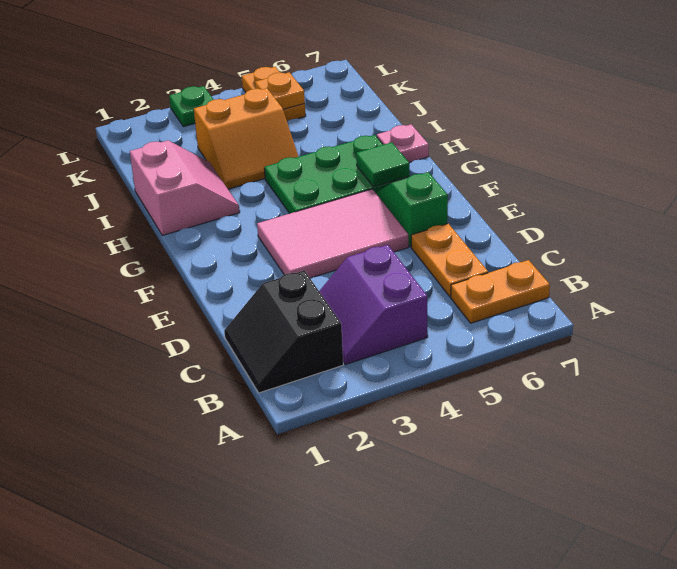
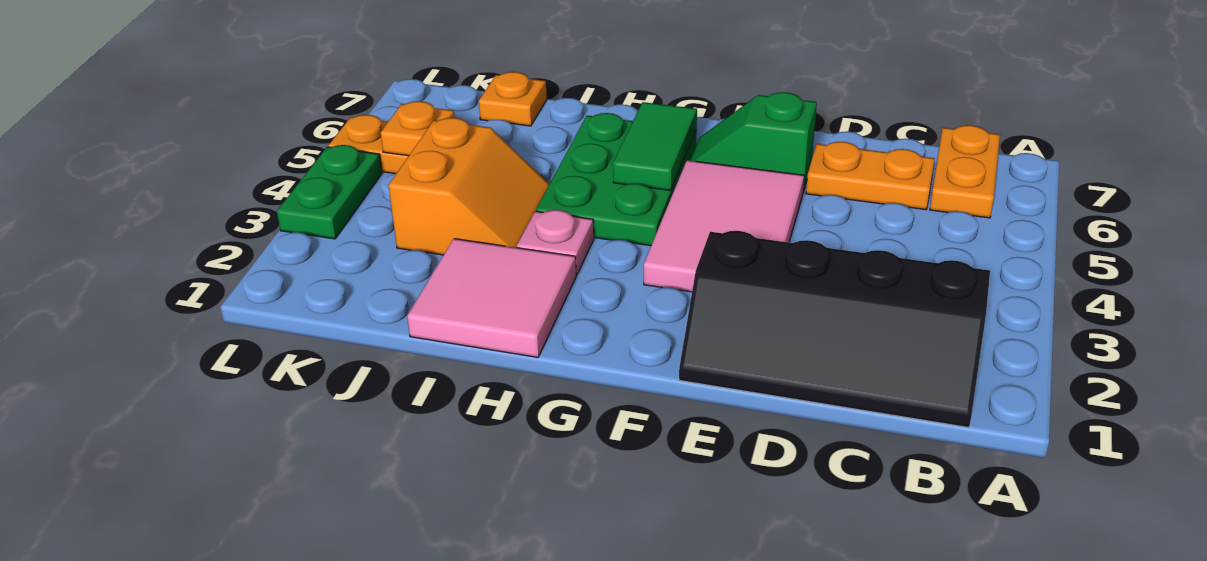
black 2x2 slope [224,270,343,393] -> black 2x4 slope [679,231,990,428]
purple 2x2 slope [319,245,428,364] -> none
green 1x1 tile [356,142,410,187] -> green 1x2 tile [613,102,697,190]
pink 2x2 slope [130,140,240,235] -> pink 2x2 tile [407,239,576,357]
pink 1x1 plate [377,124,429,163] -> pink 1x1 plate moved to [516,210,594,275]
none -> orange 1x1 plate [479,72,547,126]
green 1x1 plate [169,86,214,127] -> green 1x2 plate [277,145,382,239]

